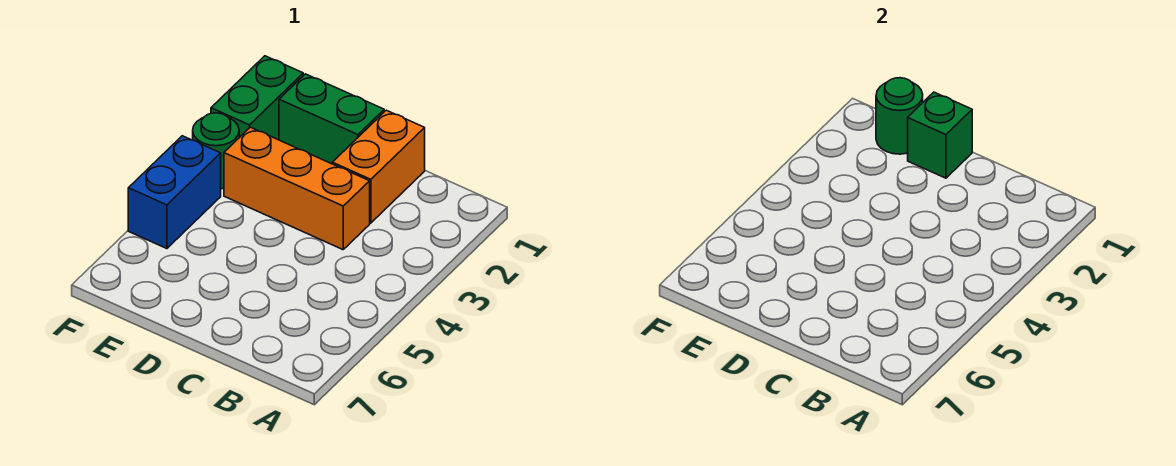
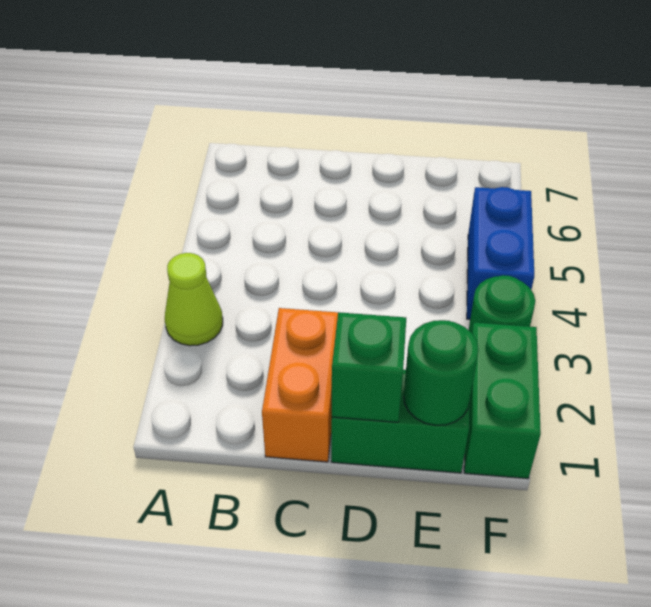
none -> lime 1x1 cone [165,253,223,346]
orange 1x3 brick [224,127,370,250] -> none

